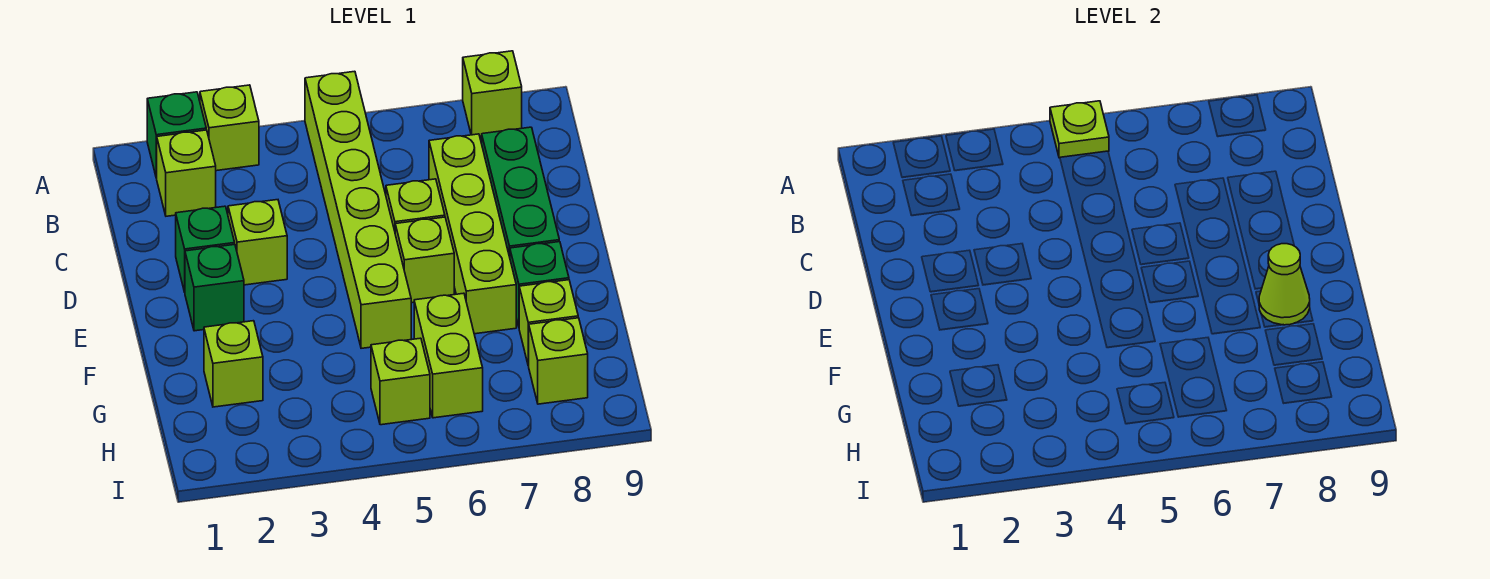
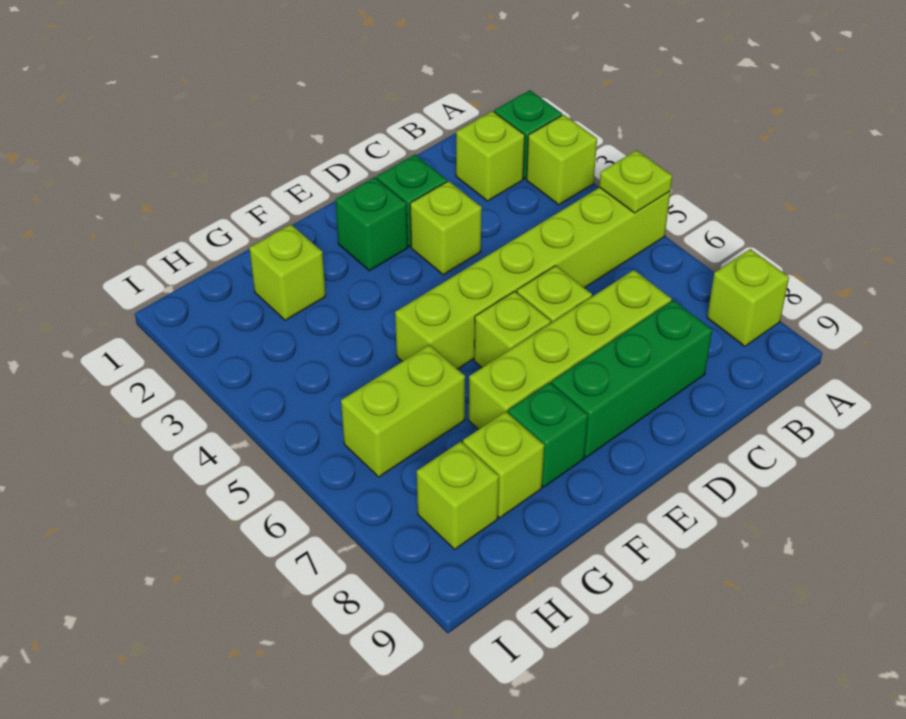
lime 1x1 cone [1259,244,1310,325] -> none
lime 1x1 brick [371,338,430,425] -> none

